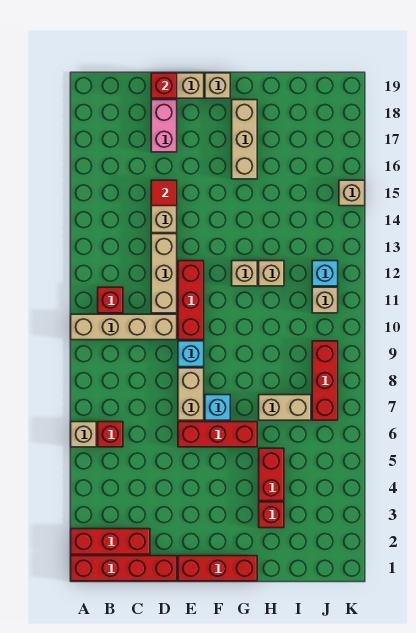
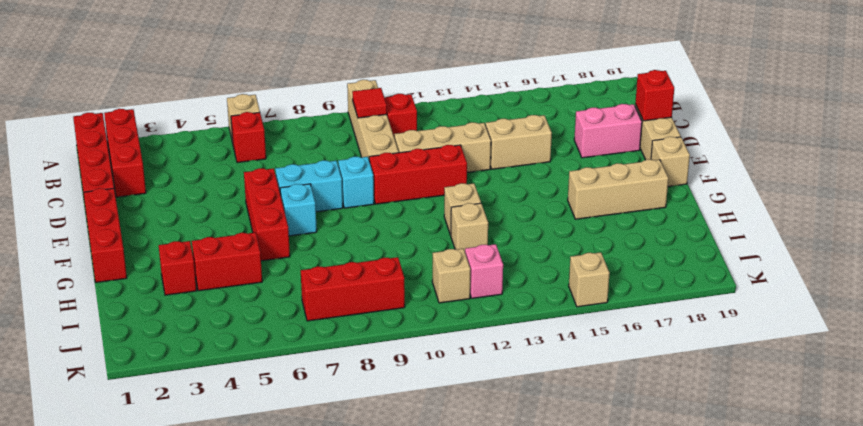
red 1x1 tile [151,180,177,206] -> red 1x1 tile moved to [352,88,387,118]
tan 1x2 brick [178,368,204,420] -> cyan 1x2 brick [275,160,343,212]
tan 1x2 brick [259,395,311,420] -> none
cyan 1x1 brick [312,261,338,286] -> pink 1x1 brick [465,244,503,298]

